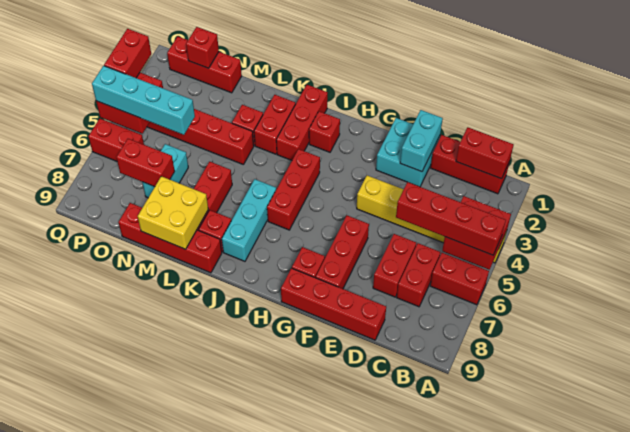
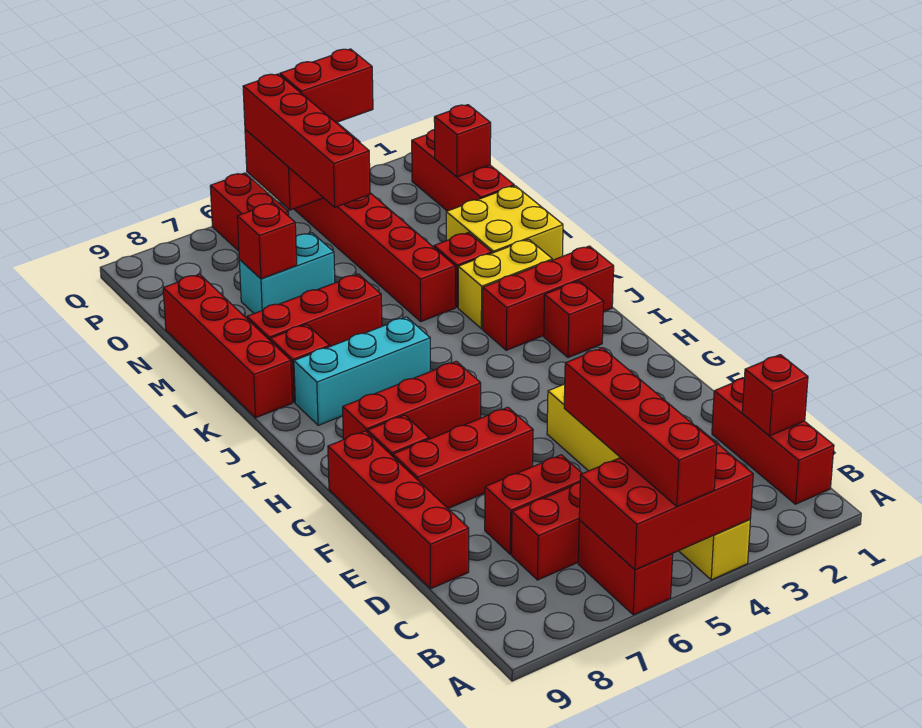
red 2x2 brick [442,196,511,270] -> red 2x3 brick [579,426,753,570]
red 1x2 brick [456,127,514,179] -> red 1x1 brick [742,355,808,436]
cyan 2x2 brick [376,118,440,187] -> none
cyan 1x2 brick [400,110,443,172] -> none
red 1x3 brick [267,149,320,230] -> red 1x3 brick moved to [343,361,481,440]
red 1x2 brick [254,95,296,154] -> yellow 1x2 brick [458,239,552,329]
yellow 2x2 brick [138,176,208,249] -> yellow 2x2 brick moved to [446,186,563,260]
cyan 1x4 brick [92,66,195,135] -> red 1x4 brick [243,74,370,207]
red 1x2 brick [116,139,175,187] -> red 1x1 brick [237,203,297,279]

